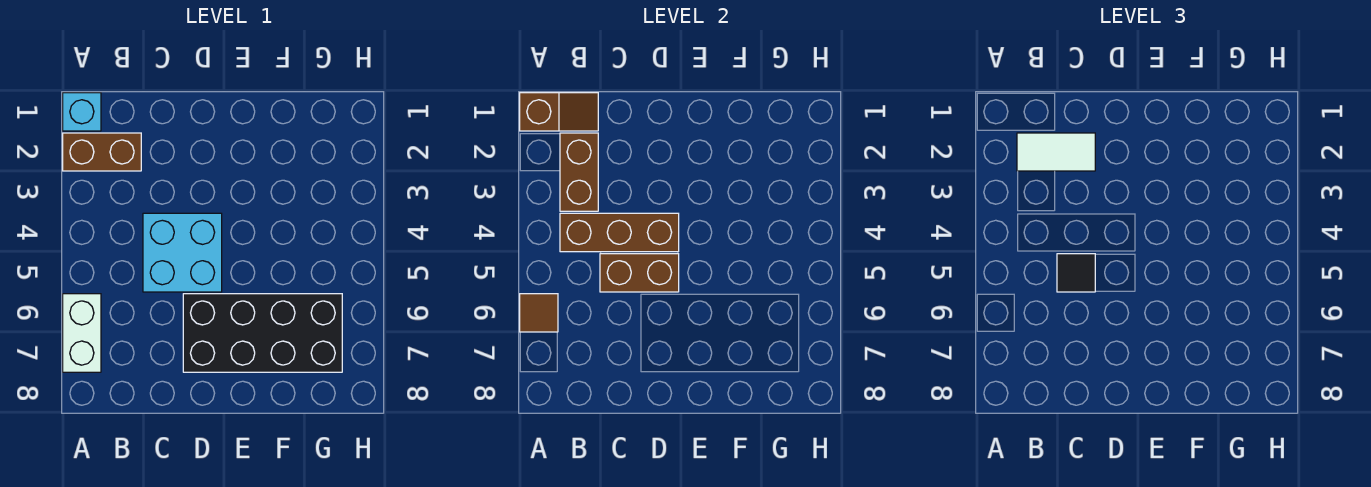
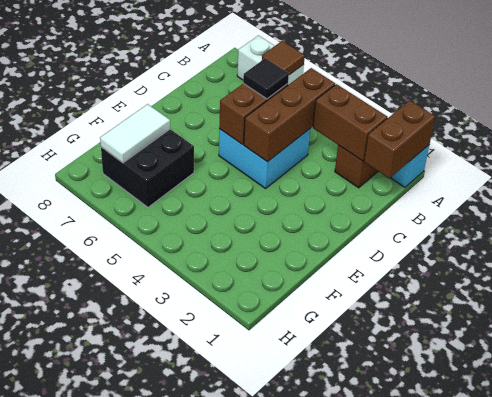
brown 1x2 slope [520,93,598,131] -> brown 1x2 brick [364,100,435,178]
white 1x2 tile [1017,133,1095,171] -> white 1x2 tile moved to [100,104,170,163]
black 2x4 brick [183,294,342,372] -> black 2x2 brick [101,129,194,207]

